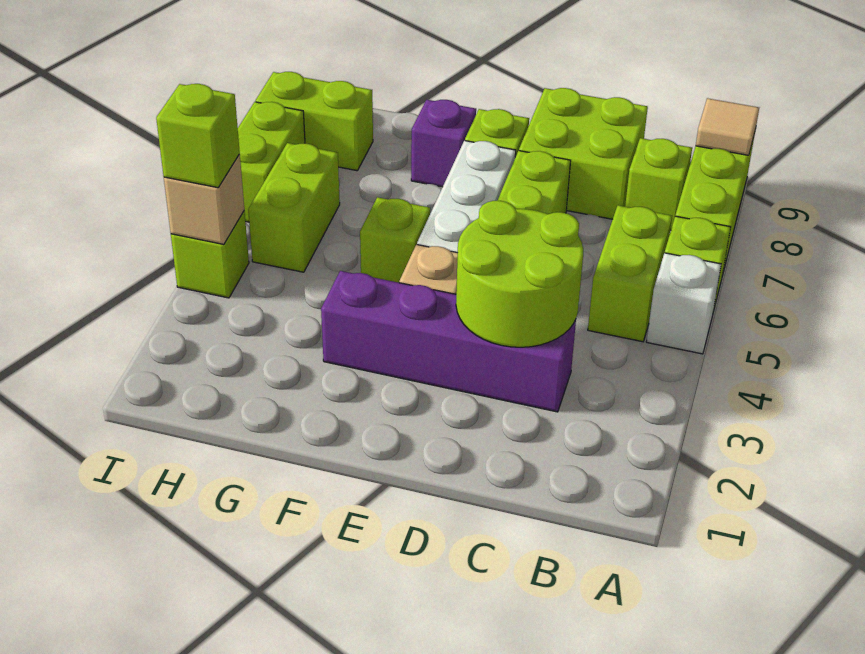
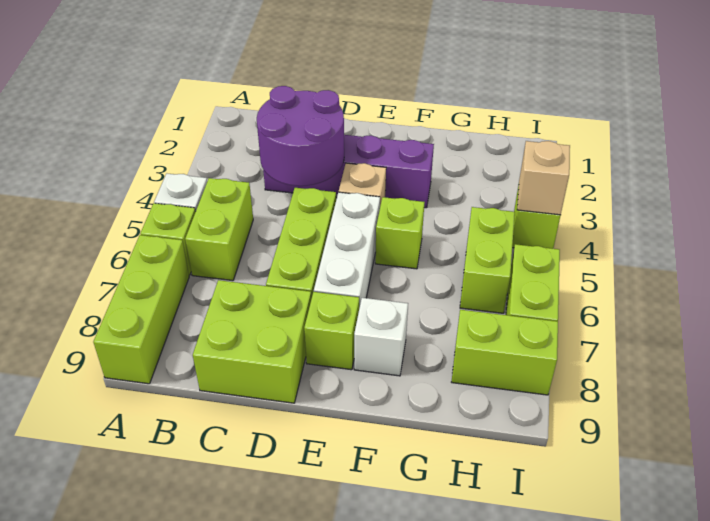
tan 1x1 tile [696,98,759,155] -> none
lime 1x1 brick [625,138,692,230] -> none
lime 2x2 round brick [456,201,583,347] -> purple 2x2 round brick [257,86,344,186]
purple 1x1 brick [411,100,476,187] -> white 1x1 brick [354,298,408,376]
lime 1x1 brick [156,84,240,188] -> none

